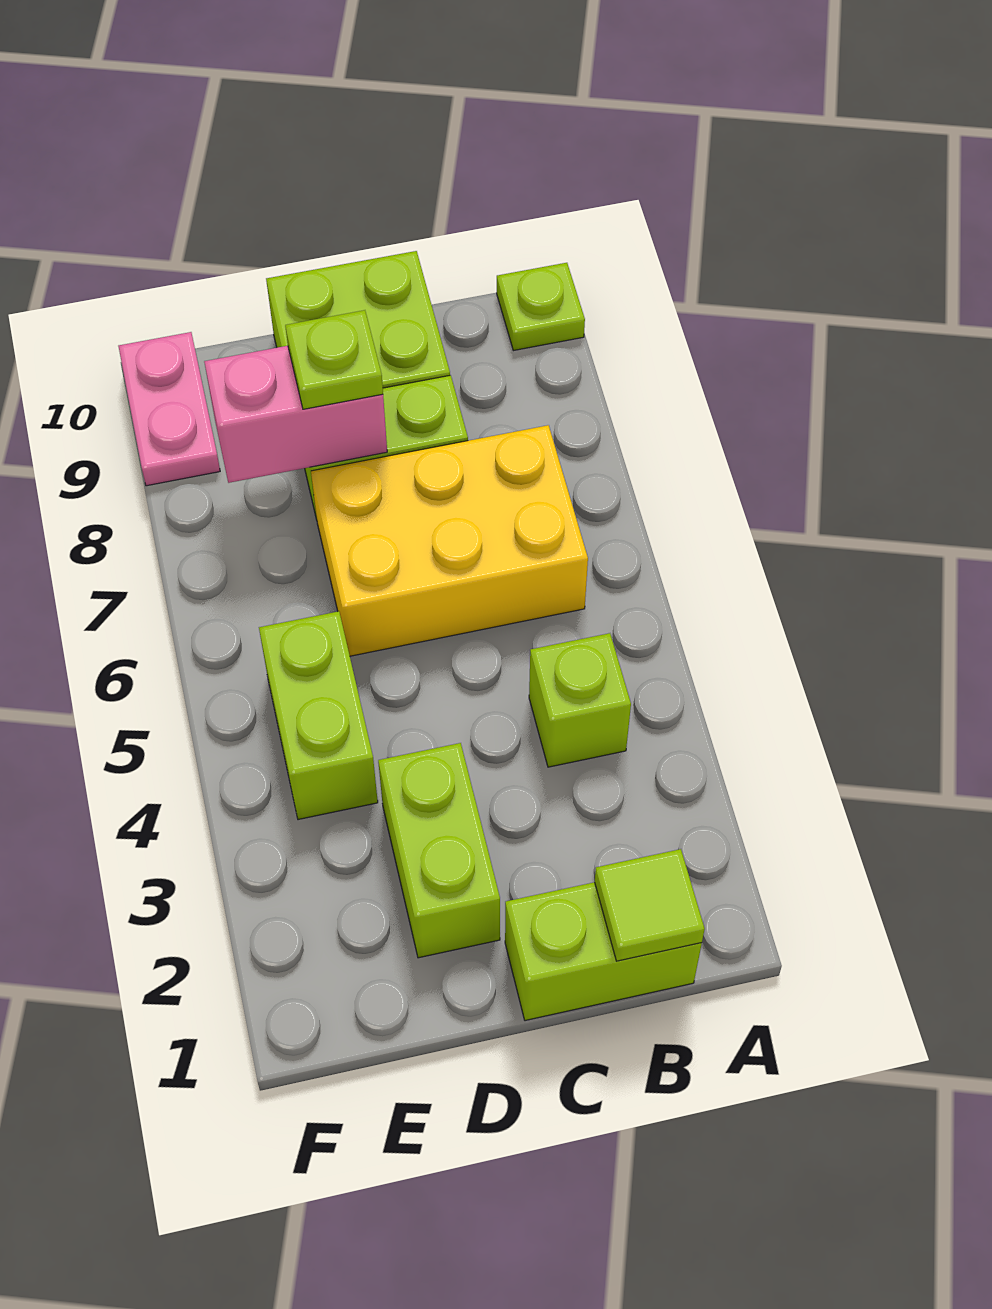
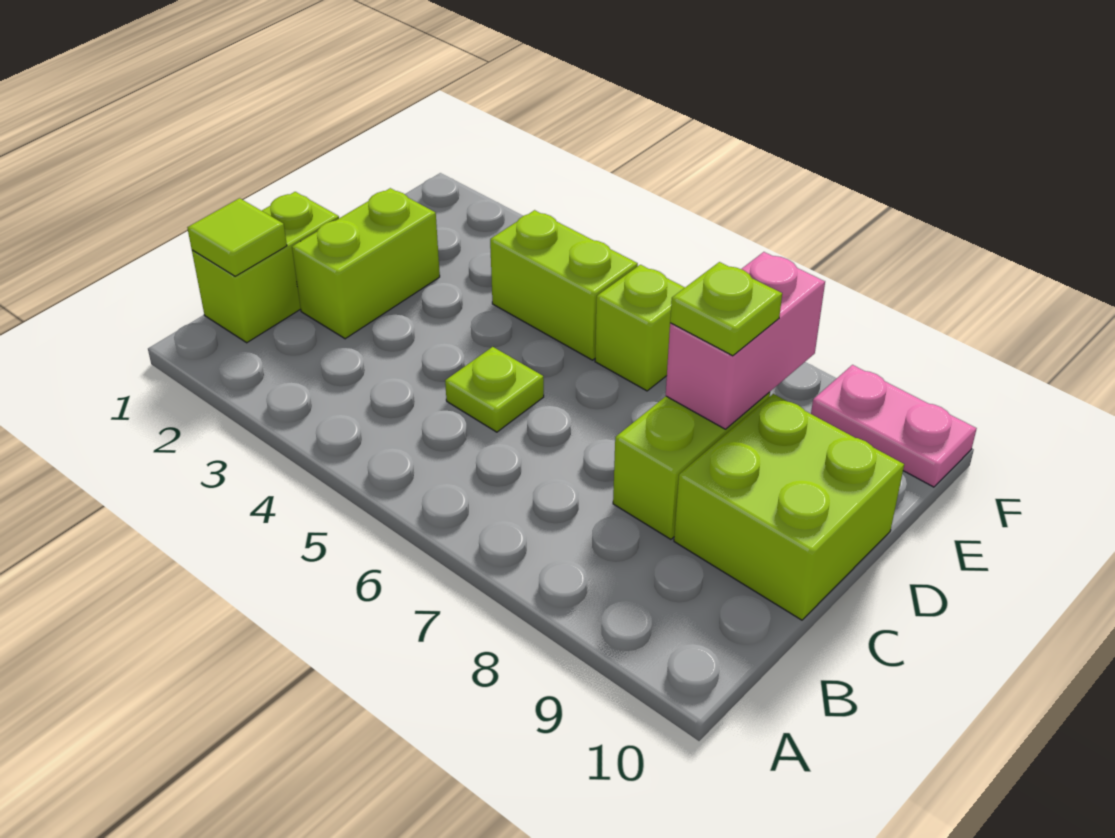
lime 1x1 plate [497,263,585,351] -> lime 1x1 plate moved to [445,347,544,432]
lime 1x1 brick [529,633,631,767] -> lime 1x1 brick moved to [595,265,685,391]
yellow 2x3 brick [311,425,588,656] -> none
lime 1x2 brick [378,743,500,958] -> lime 1x2 brick turned to [292,188,440,339]

